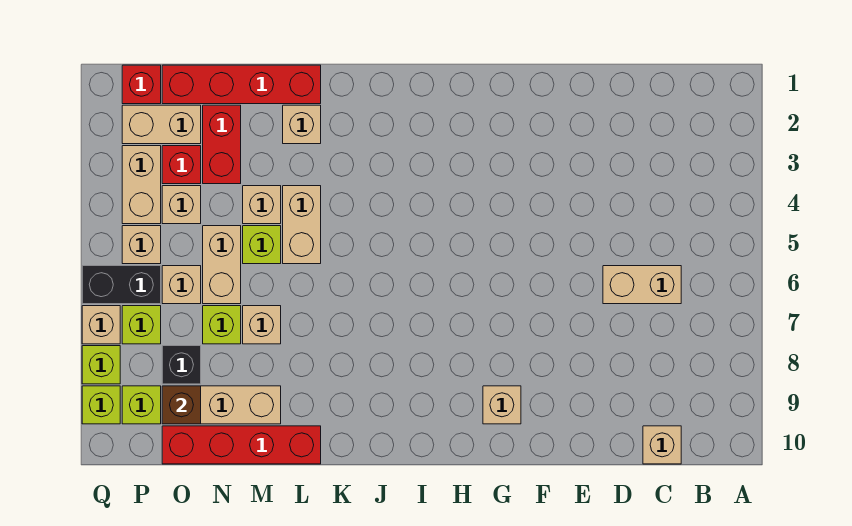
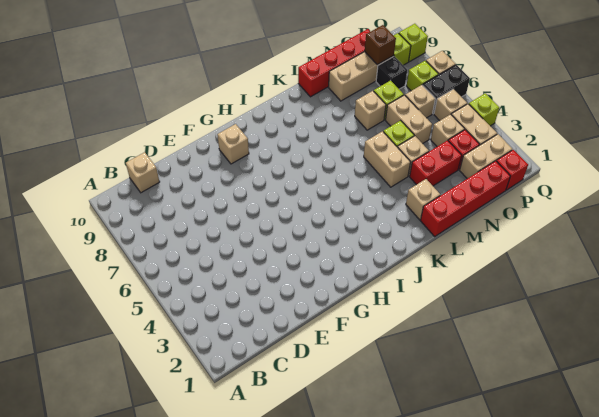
tan 1x2 brick [603,266,681,304] -> none
red 1x2 brick [203,105,241,184] -> red 1x2 brick turned to [410,140,462,186]
lime 1x1 brick [82,346,120,384] -> lime 1x1 brick moved to [469,93,499,126]

